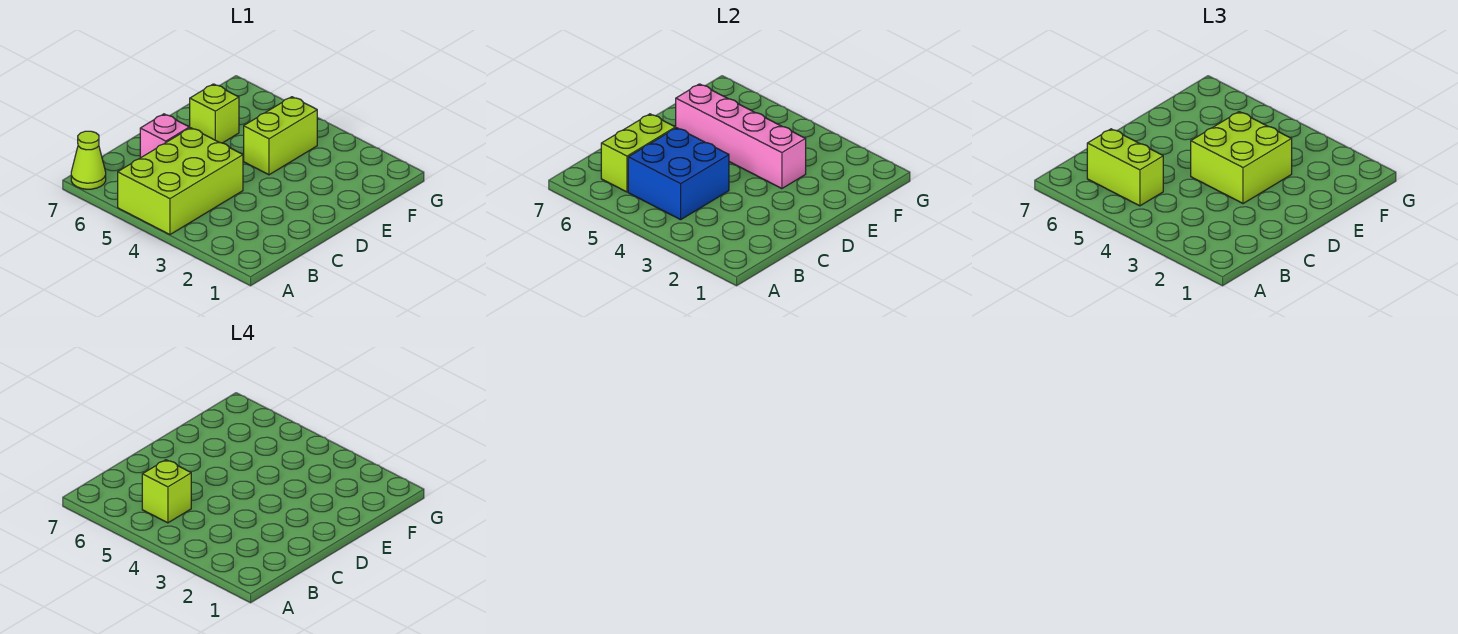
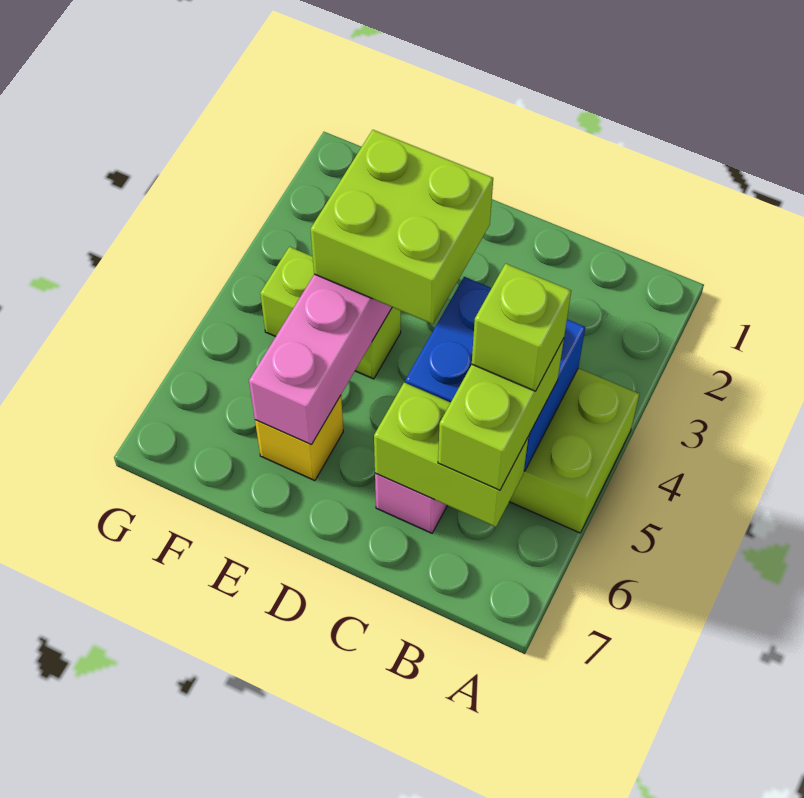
lime 1x1 cone [71,131,106,189] -> none
lime 1x1 brick [190,84,239,143] -> yellow 1x1 brick [255,396,343,481]

